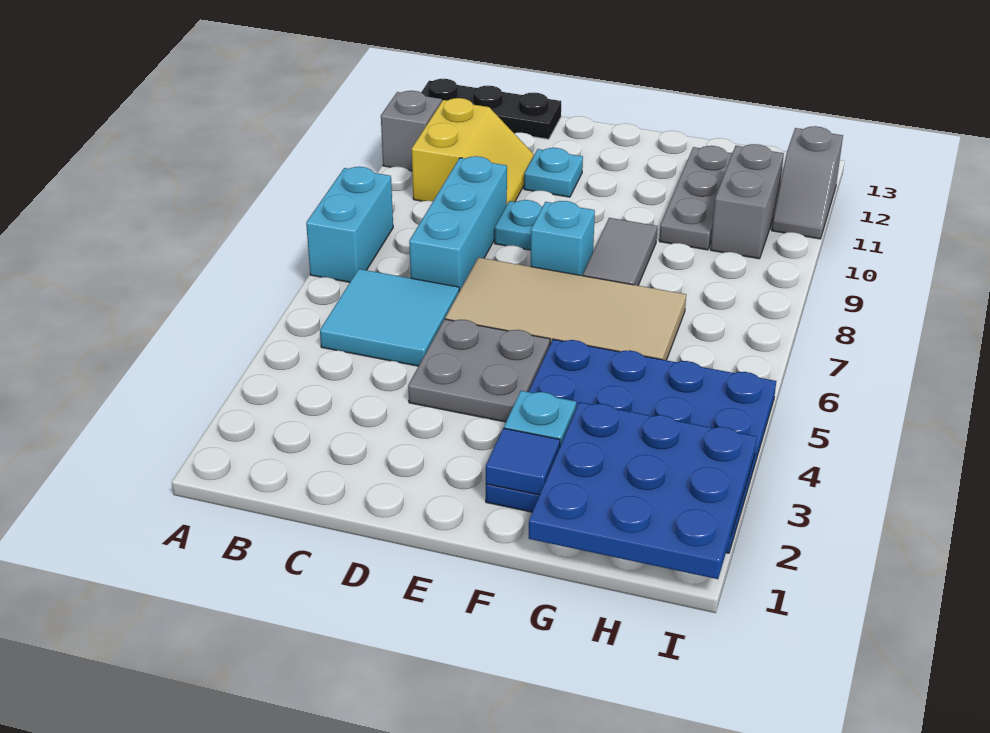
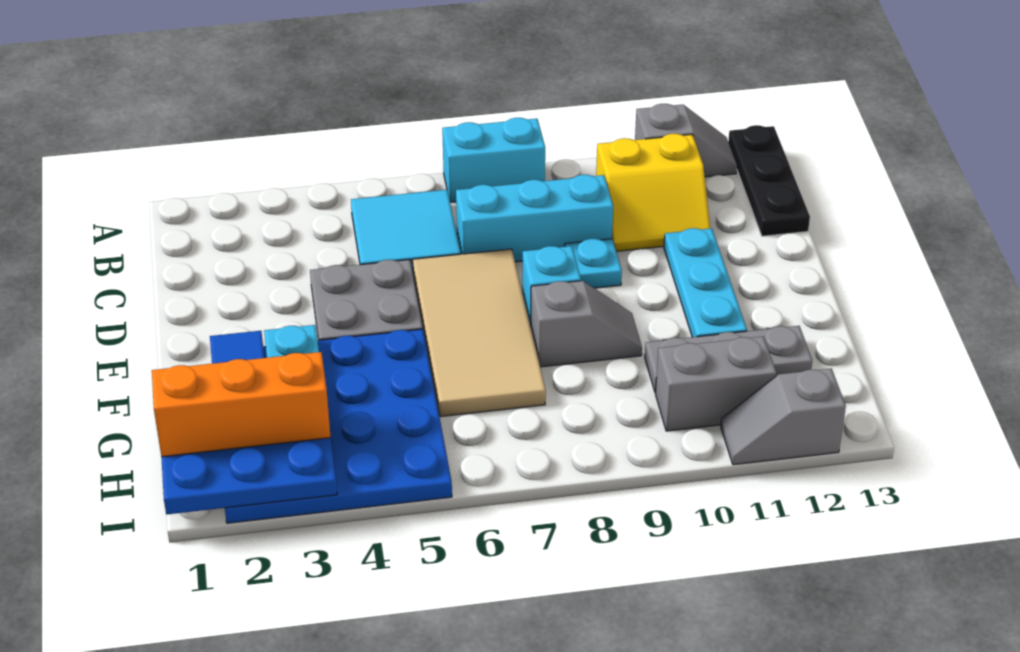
cyan 1x1 plate [524,148,583,197] -> cyan 1x3 plate [664,228,747,337]
grey 1x2 tile [583,218,657,285] -> grey 1x2 slope [531,281,642,367]
none -> orange 1x3 brick [152,352,331,457]

